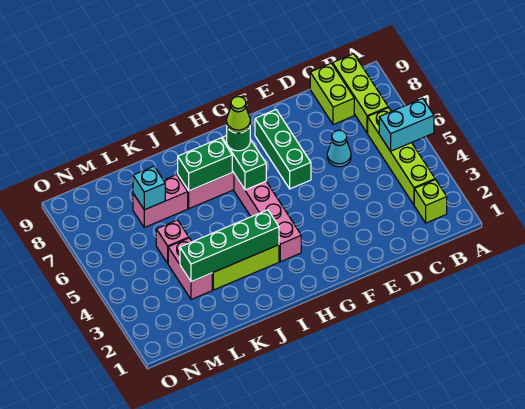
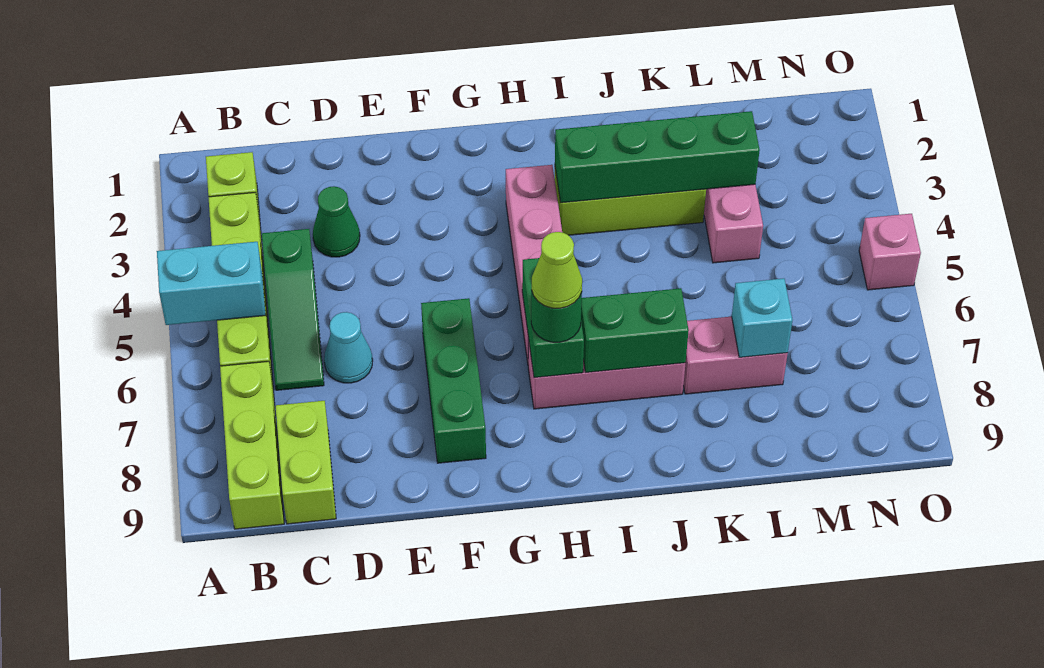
none -> green 1x3 slope [262,229,324,390]
none -> green 1x1 cone [313,186,360,257]
pink 1x1 brick [156,220,189,263] -> pink 1x1 brick moved to [859,214,921,290]

